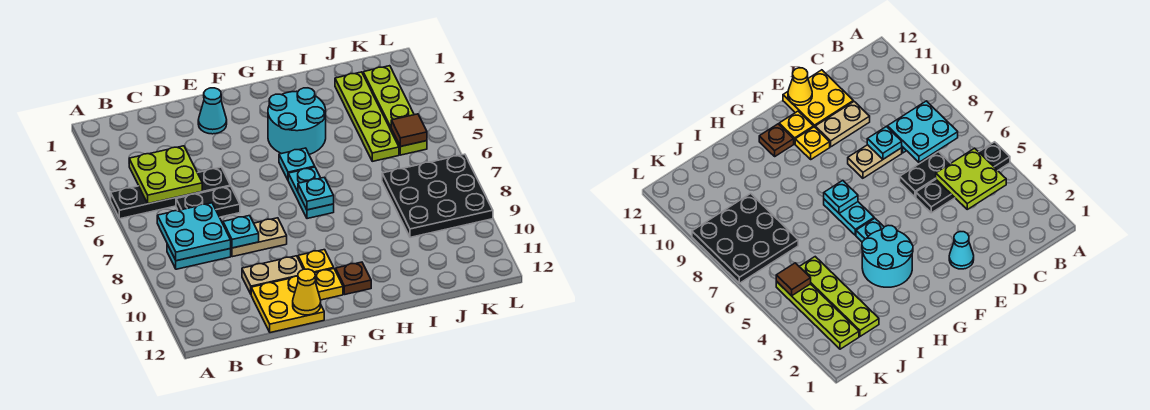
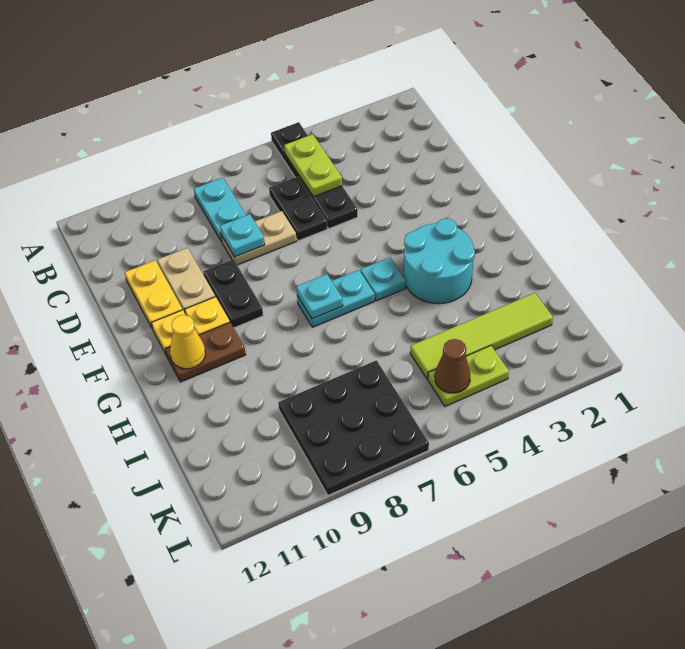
lime 2x2 plate [129,146,202,204] -> lime 1x2 plate [284,134,342,197]
cyan 2x2 plate [157,203,231,261] -> none
tan 1x2 plate [230,218,287,257] -> tan 1x2 plate turned to [221,211,297,265]
yellow 2x2 plate [251,276,324,333] -> yellow 1x2 plate [125,260,182,329]
cyan 1x1 cone [198,88,227,134] -> none
none -> black 1x2 plate [203,259,263,328]
yellow 1x1 cone [293,269,321,315] -> yellow 1x1 cone moved to [170,315,205,369]
brown 1x1 plate [336,262,371,294] -> brown 1x2 plate [166,322,246,382]
lime 1x4 plate [335,72,399,161] -> lime 1x4 tile [410,293,553,379]
lime 1x4 plate [363,66,427,155] -> lime 1x2 plate [428,346,509,407]
brown 1x1 tile [391,114,427,146] -> brown 1x1 cone [435,339,470,393]

